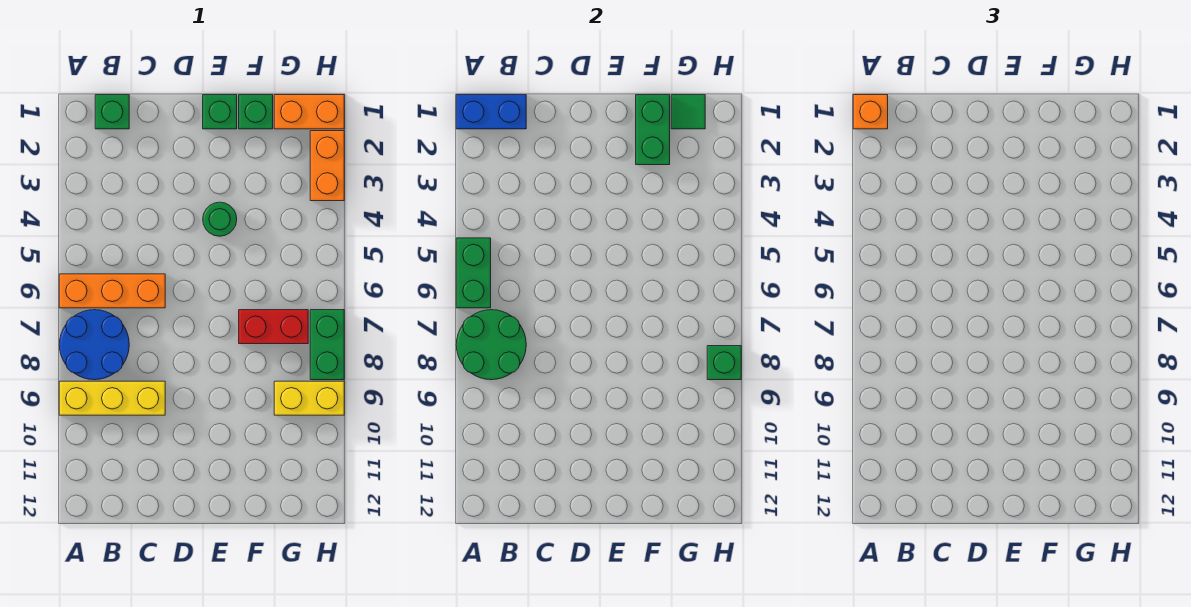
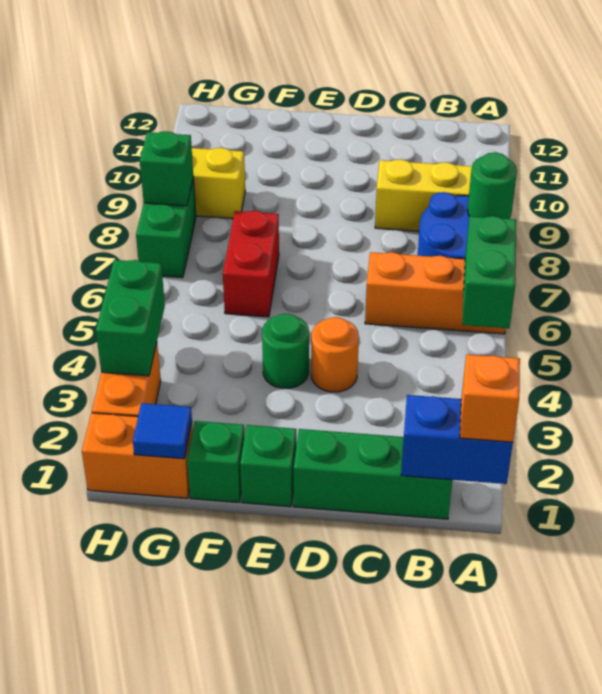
green 2x2 round brick [456,310,526,380] -> green 1x1 round brick [467,152,517,219]
green 1x1 brick [95,95,129,129] -> green 1x3 brick [294,429,452,519]
none -> orange 1x1 round brick [311,317,359,392]
green 1x2 brick [636,95,670,165] -> green 1x2 brick moved to [96,260,165,376]
red 1x2 brick [239,310,308,344] -> red 1x2 brick turned to [223,211,279,317]
green 1x1 tile [671,95,705,129] -> blue 1x1 tile [133,403,192,459]

